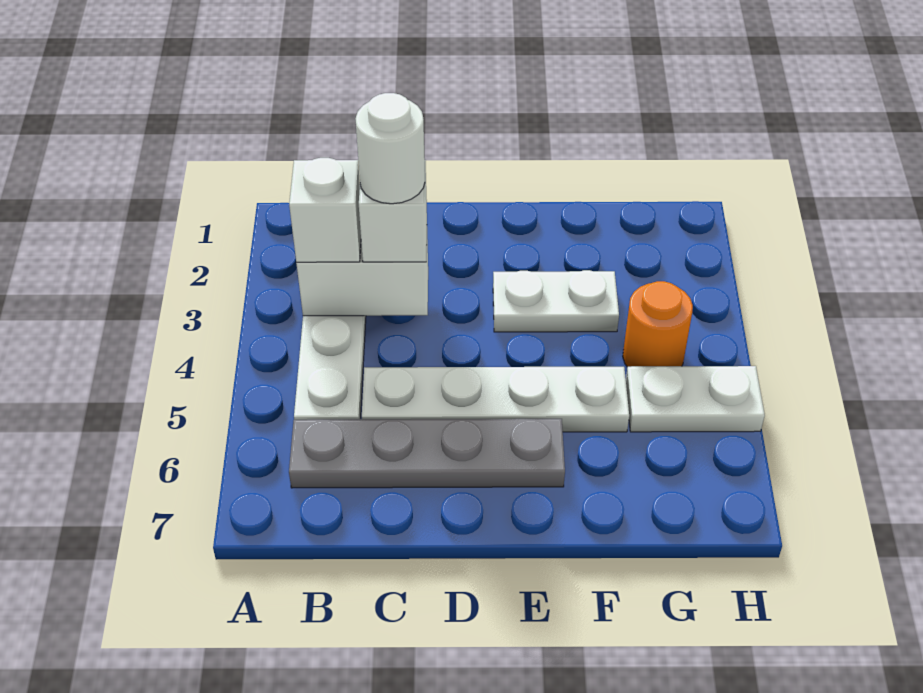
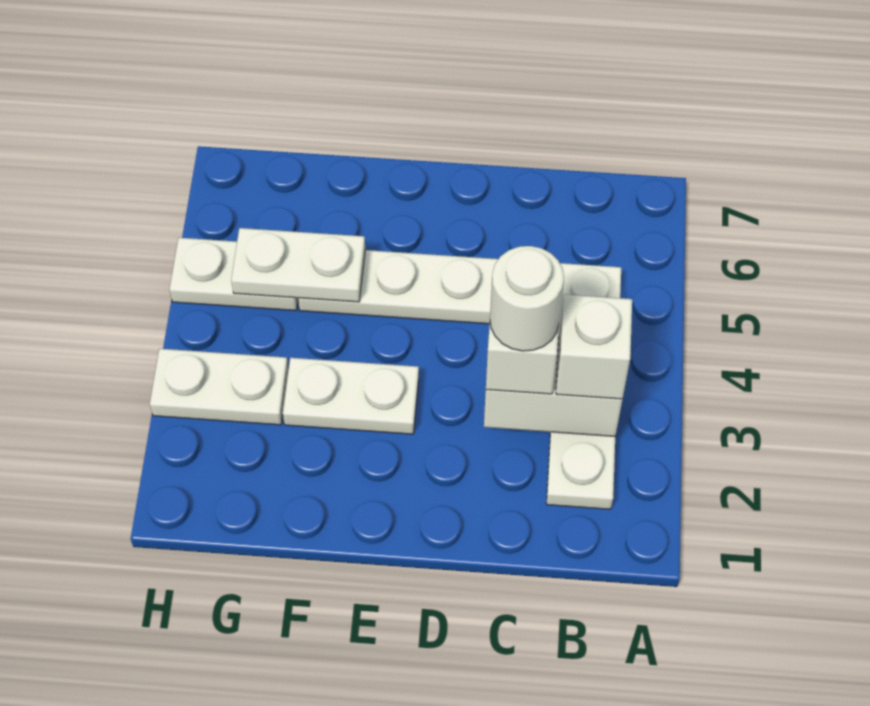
grey 1x4 plate [289,419,565,488] -> none
none -> white 1x2 plate [231,228,365,302]
none -> white 1x2 plate [150,349,289,425]
orange 1x1 round brick [623,281,693,367] -> none

